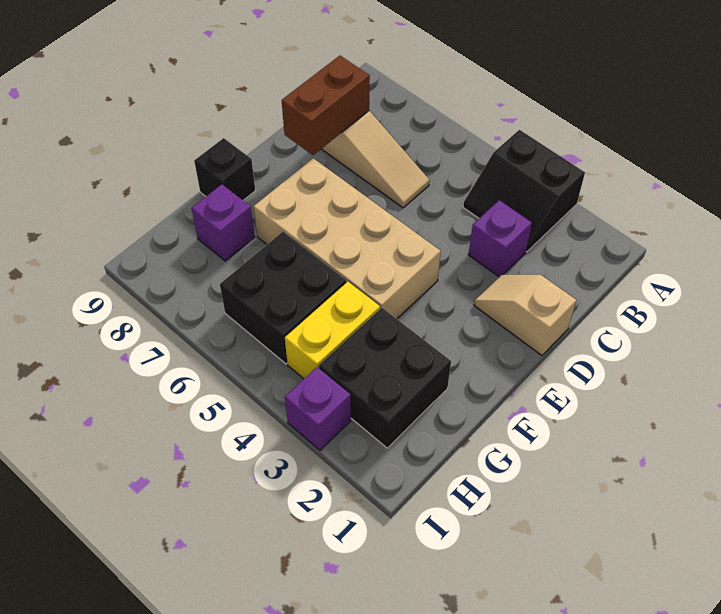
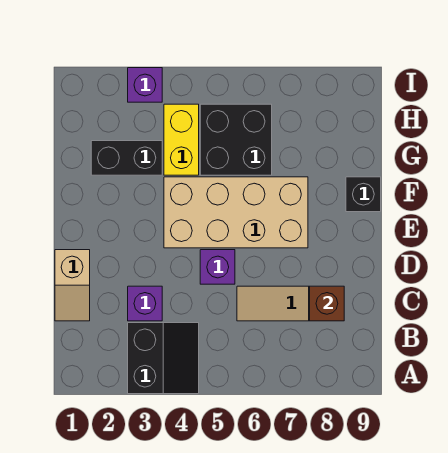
black 2x2 slope [463,130,585,252] -> black 2x2 slope turned to [128,323,199,394]
brown 1x2 brick [282,56,370,155] -> brown 1x1 brick [310,286,344,321]
tan 1x2 slope [474,275,577,355] -> tan 1x2 slope turned to [55,250,90,321]
black 2x2 brick [319,308,451,448] -> black 1x2 brick [91,141,162,175]
purple 1x1 brick [192,184,255,261] -> purple 1x1 brick moved to [200,250,235,284]

